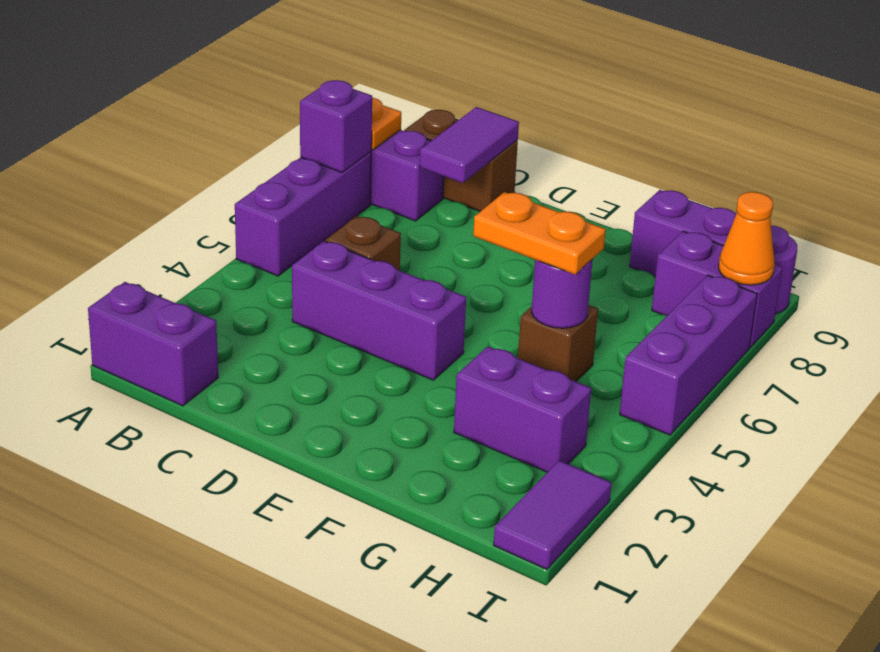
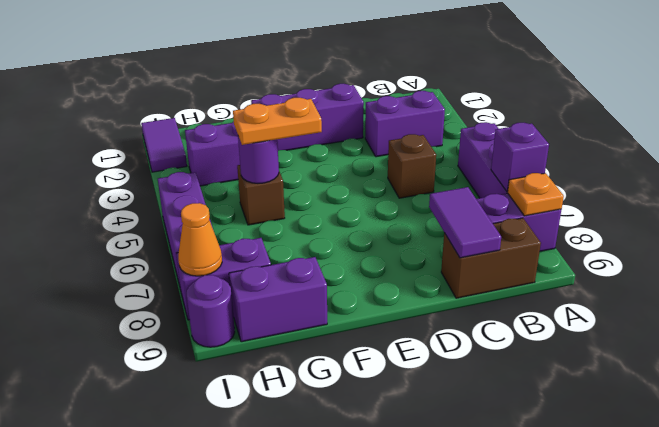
purple 1x2 brick [88,282,218,406] -> purple 1x2 brick moved to [365,91,445,157]
purple 1x3 brick [292,241,466,380] -> purple 1x3 brick moved to [251,84,364,150]

